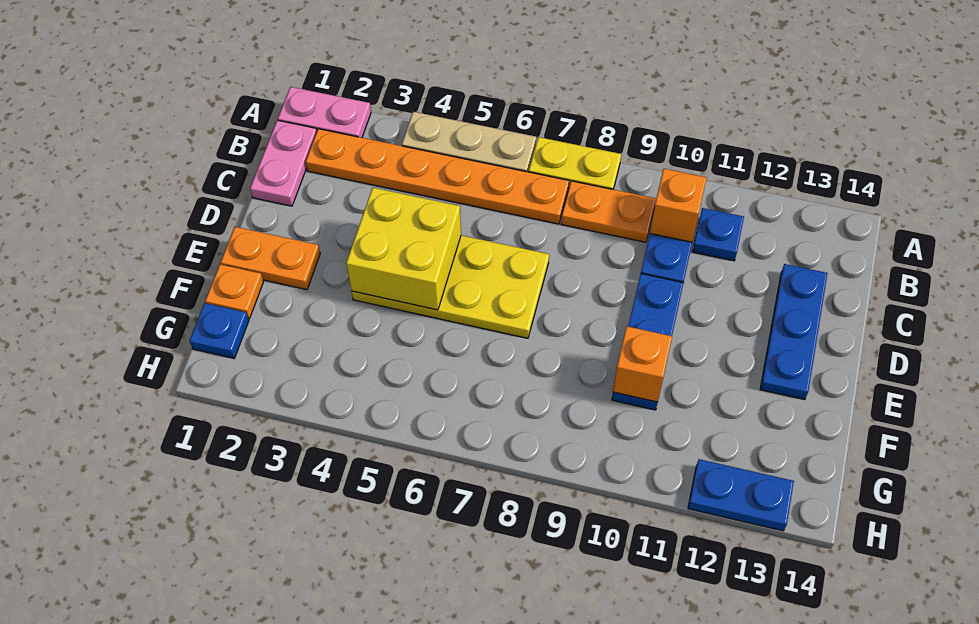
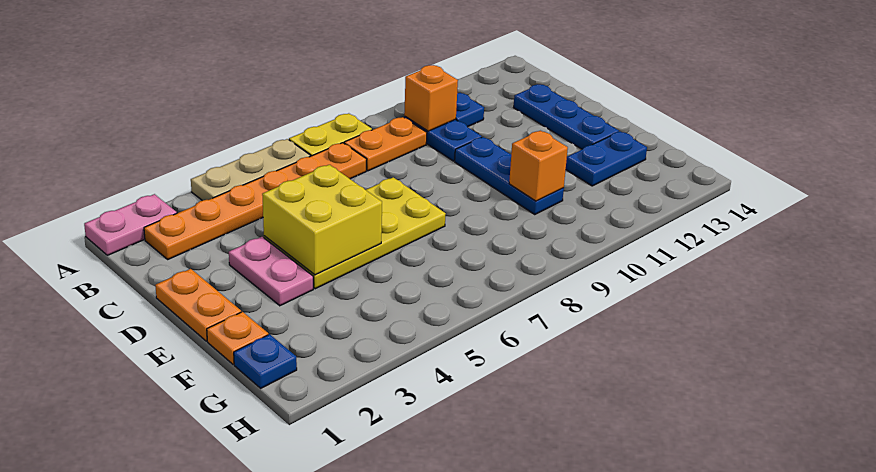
pink 1x2 plate [250,120,317,206] -> pink 1x2 plate moved to [229,237,313,306]
orange 1x2 plate [221,227,320,290] -> orange 1x2 plate turned to [155,269,241,341]
blue 1x2 plate [688,459,794,531] -> blue 1x2 plate moved to [566,131,647,186]

